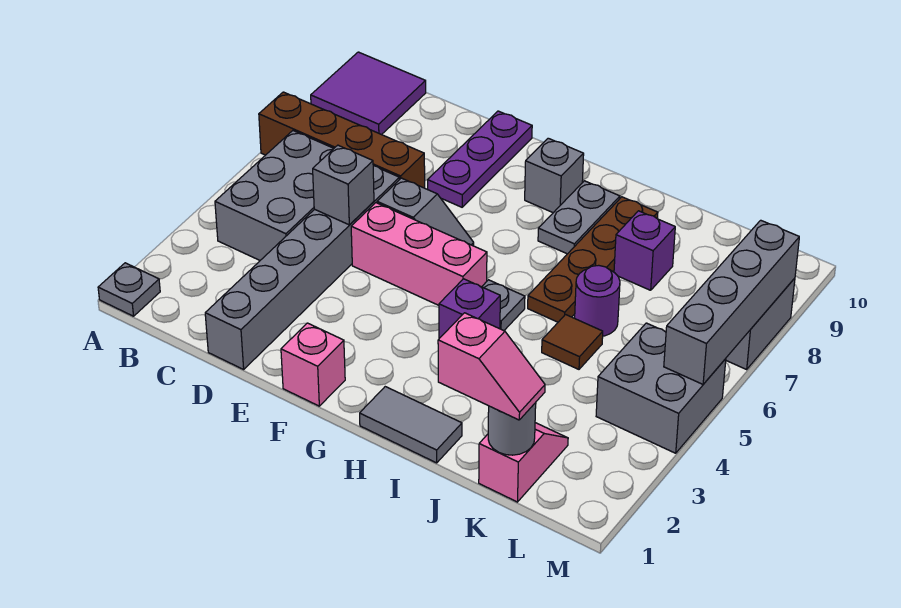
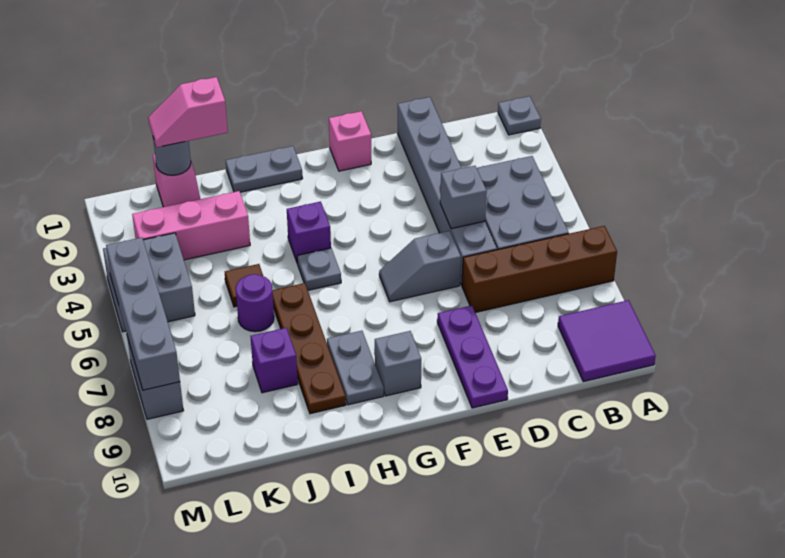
pink 1x3 brick [351,203,487,305] -> pink 1x3 brick moved to [132,191,250,260]
grey 1x2 tile [360,387,462,463] -> grey 1x2 plate [226,146,303,192]

